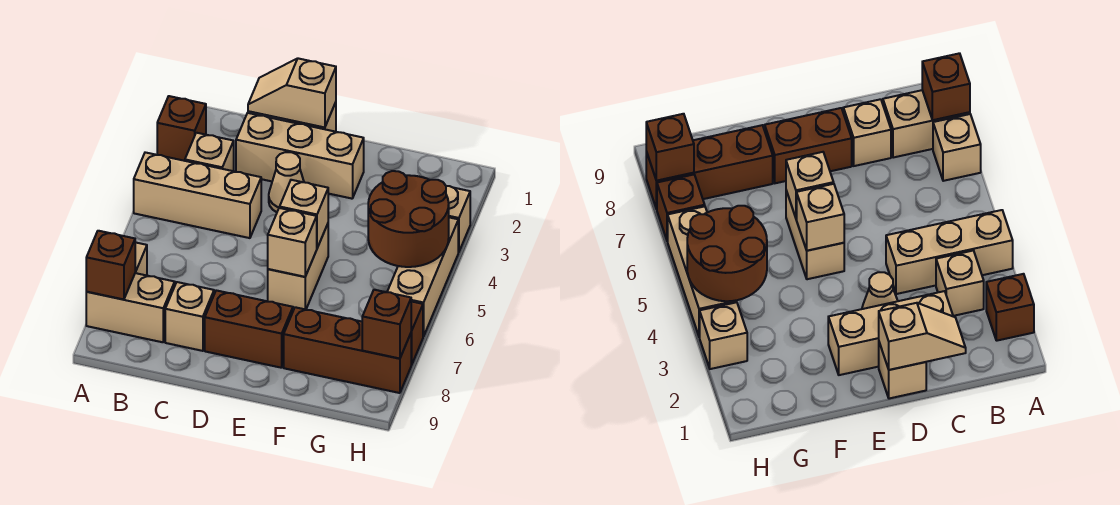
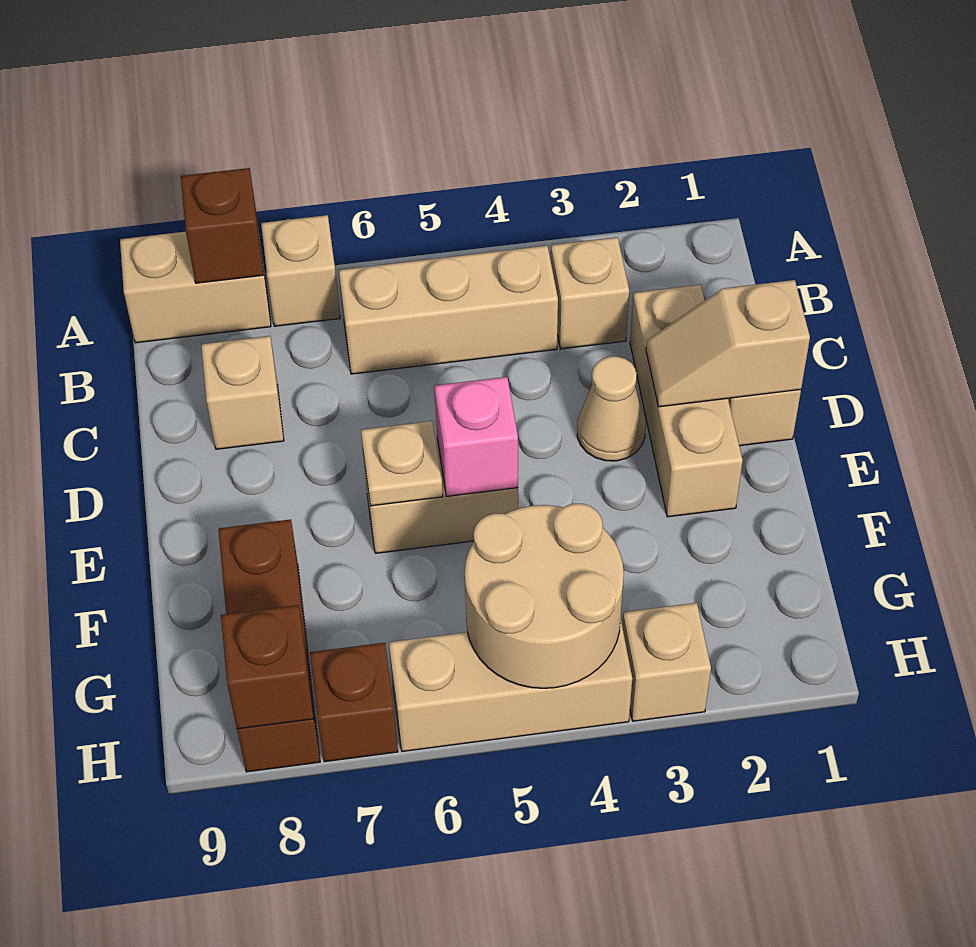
brown 1x1 brick [157,96,206,161] -> none
tan 1x3 brick [134,152,261,238] -> tan 1x3 brick turned to [339,246,558,374]
tan 1x2 brick [86,273,175,342] -> tan 1x2 brick turned to [120,229,271,343]
tan 1x2 slope [248,58,336,128] -> tan 1x2 slope turned to [646,280,810,407]
brown 1x2 brick [205,290,293,368] -> none
tan 1x1 brick [280,180,328,248] -> pink 1x1 brick [434,377,518,496]
tan 1x1 brick [268,208,317,277] -> tan 1x1 plate [361,421,443,506]
brown 2x2 round brick [368,171,449,267] -> tan 2x2 round brick [465,504,624,688]

